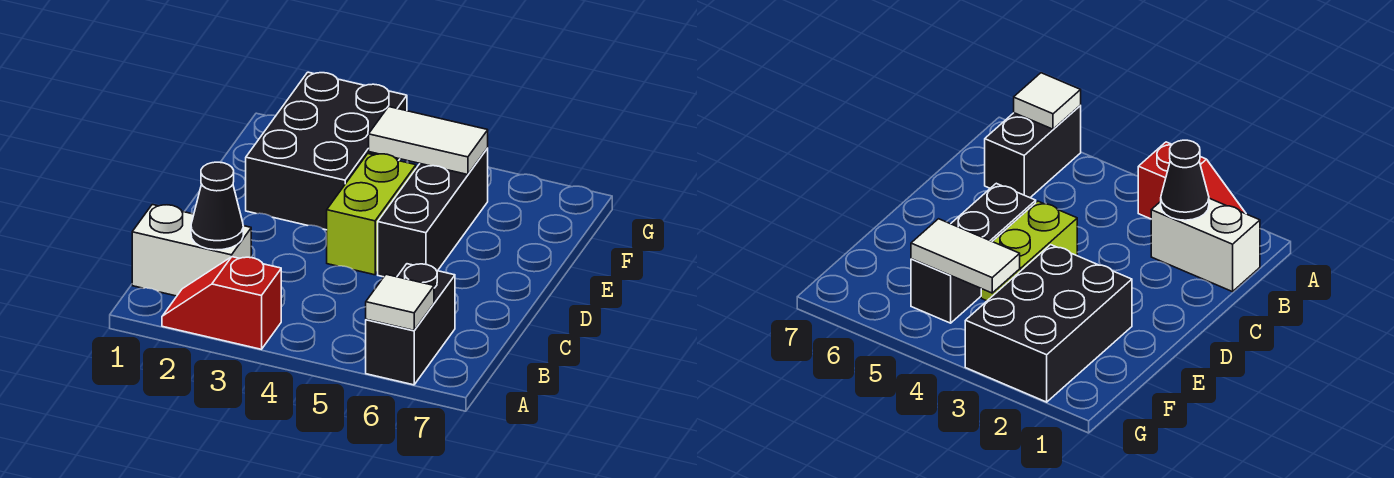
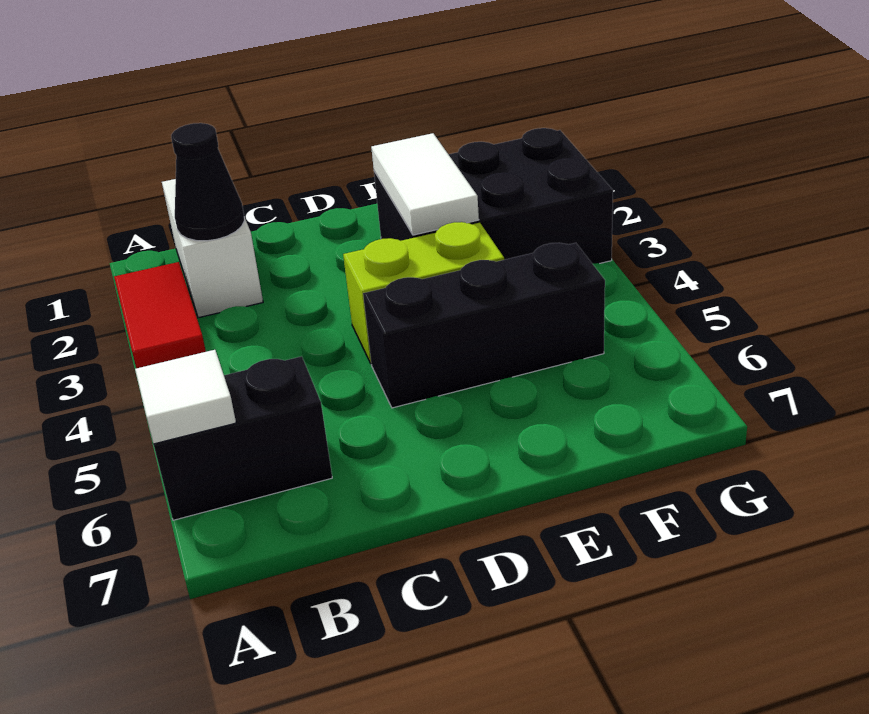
red 1x2 slope [162,257,281,349] -> red 1x2 tile [114,262,206,368]
white 1x2 tile [369,107,488,175] -> white 1x2 tile moved to [371,133,479,235]

